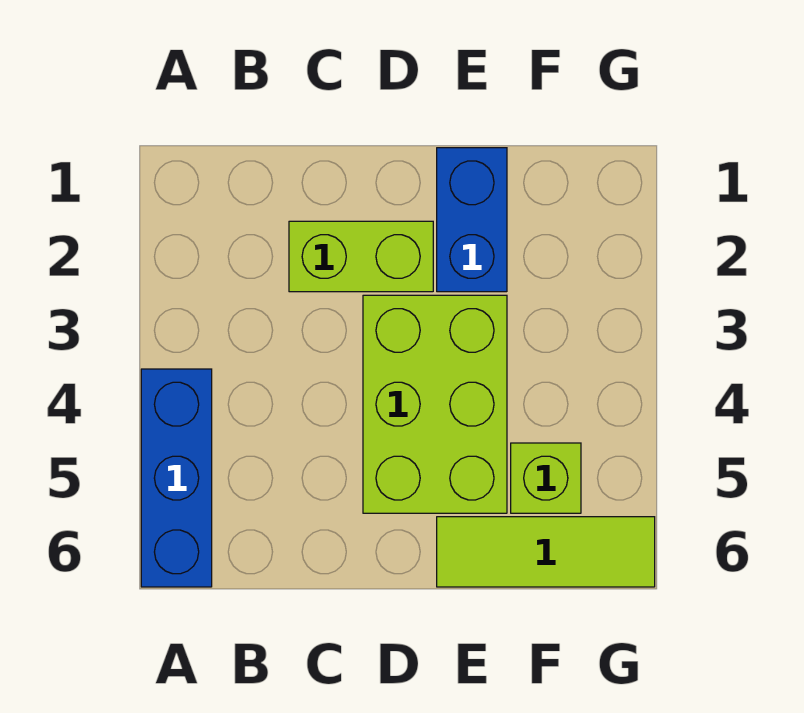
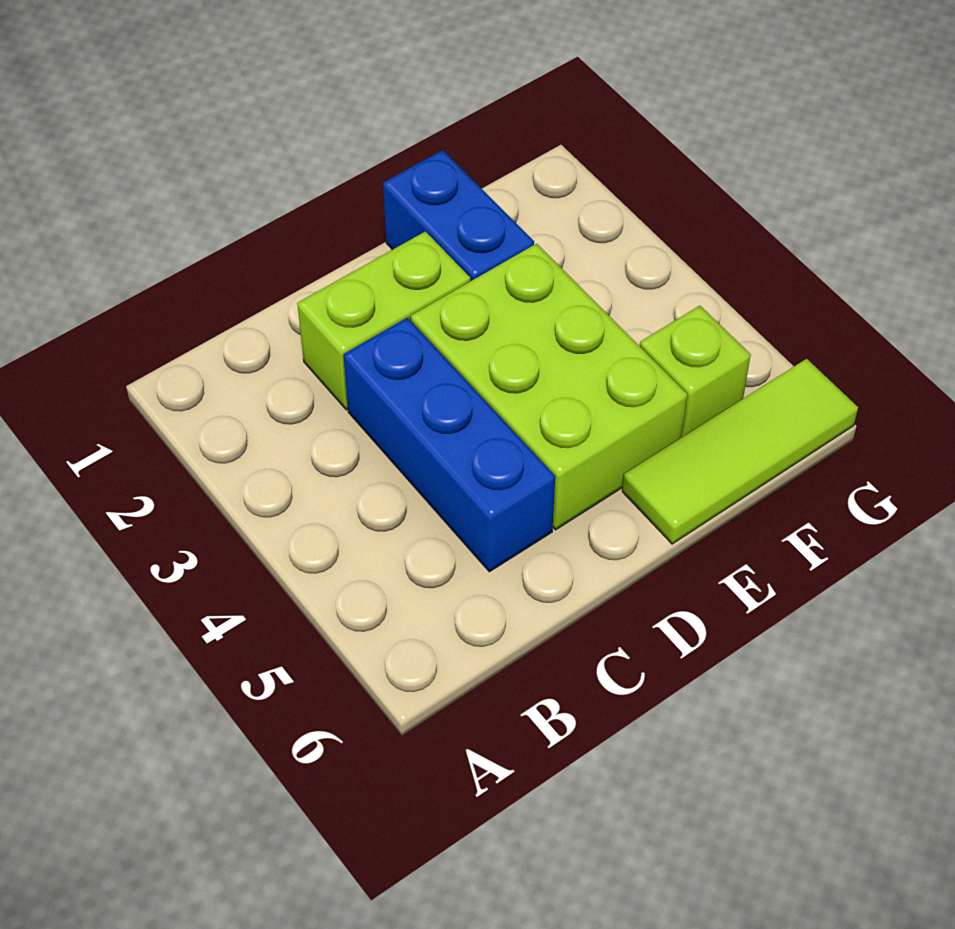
blue 1x3 brick [141,369,212,587] -> blue 1x3 brick moved to [344,318,555,572]

